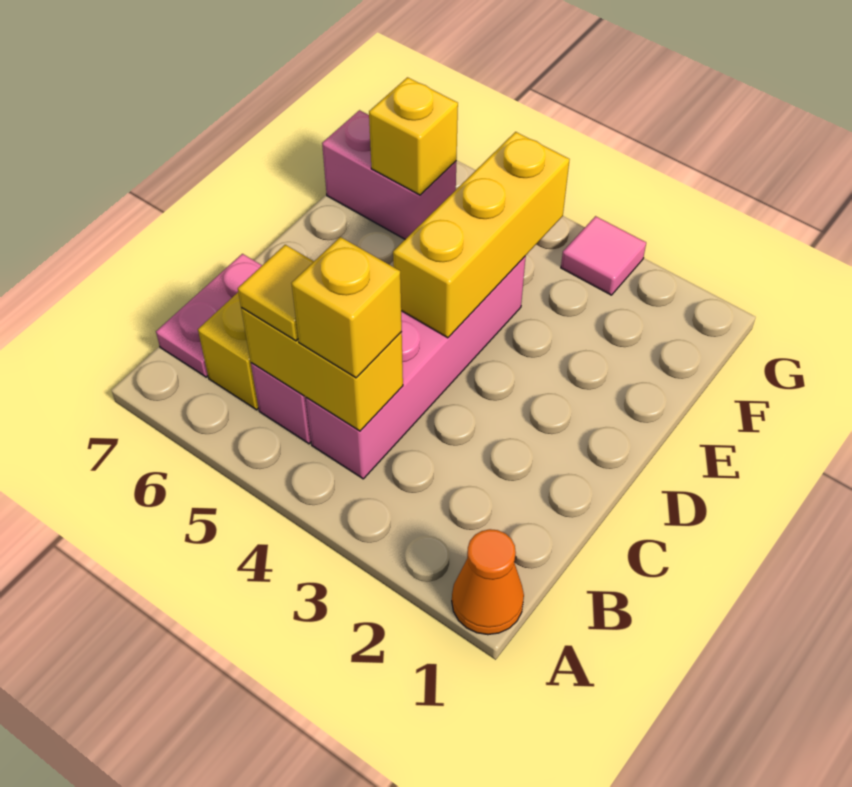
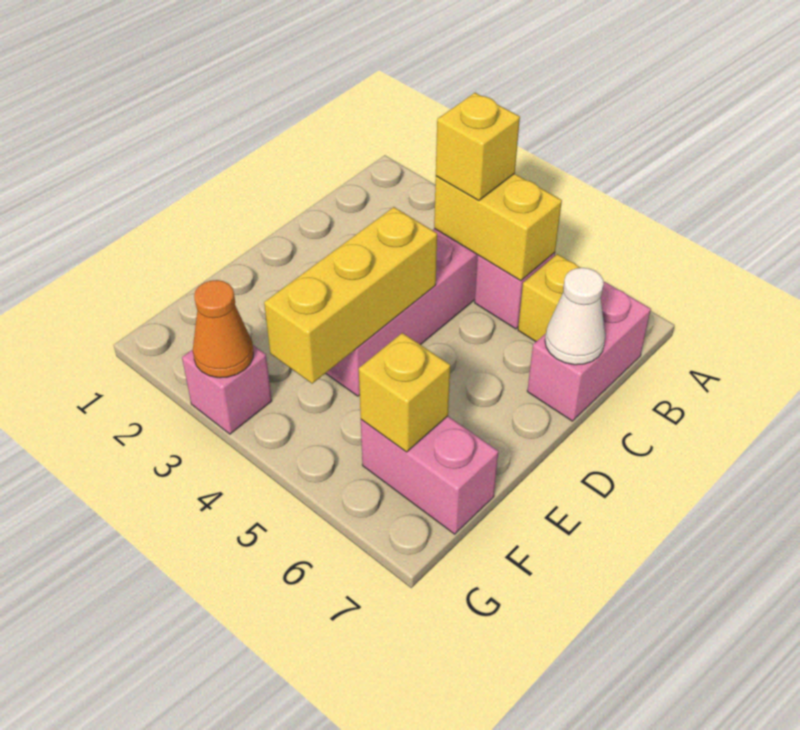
orange 1x1 cone [452,529,524,635] -> orange 1x1 cone moved to [193,280,253,378]
yellow 1x1 tile [238,245,314,341] -> none
pink 1x2 plate [156,254,262,377] -> pink 1x2 brick [527,282,651,421]
none -> white 1x1 cone [545,268,605,365]
pink 1x1 tile [561,216,646,295] -> pink 1x1 brick [182,345,272,434]

